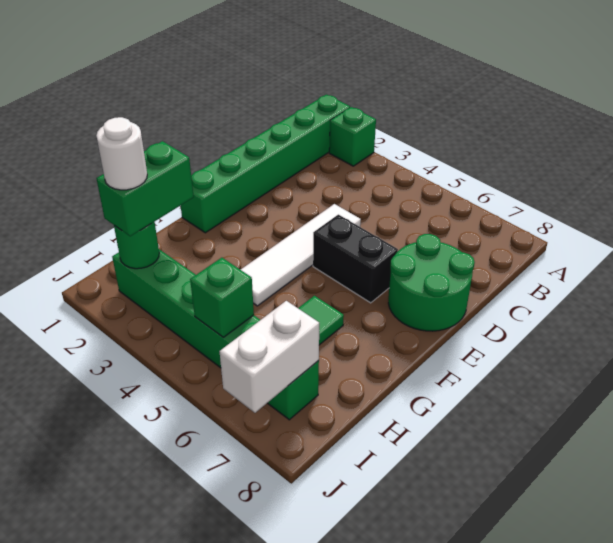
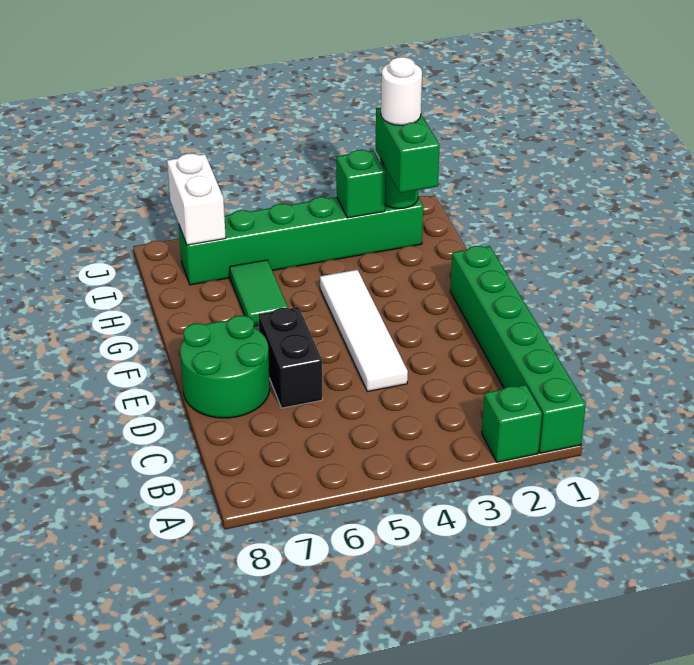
black 1x2 brick [313,215,398,303] -> black 1x2 brick turned to [258,307,323,408]
green 1x1 brick [190,258,254,337] -> green 1x1 brick moved to [336,150,385,218]

